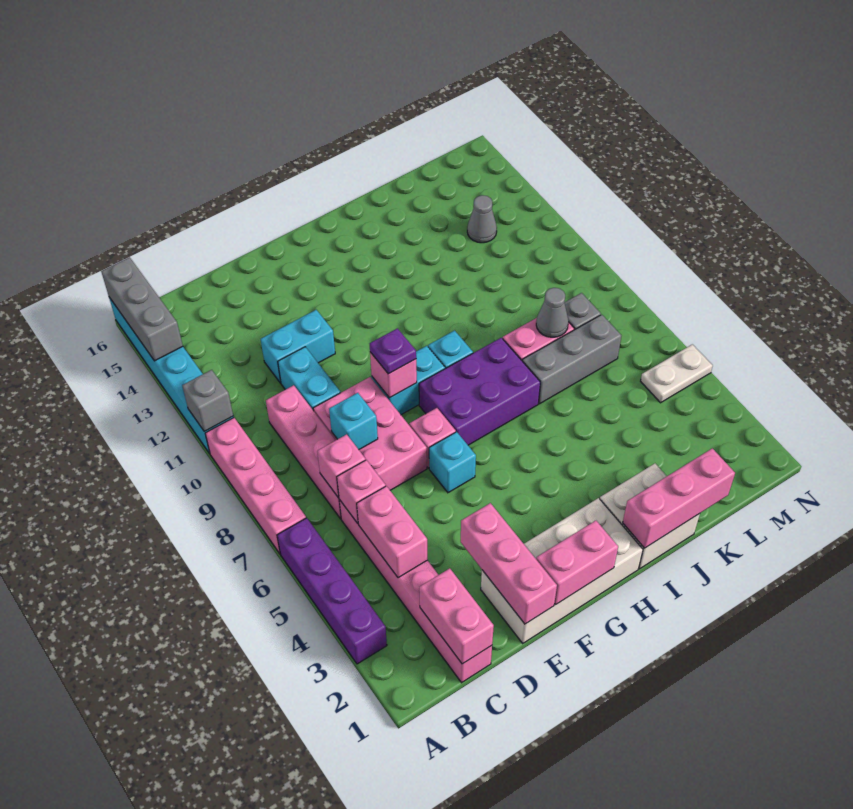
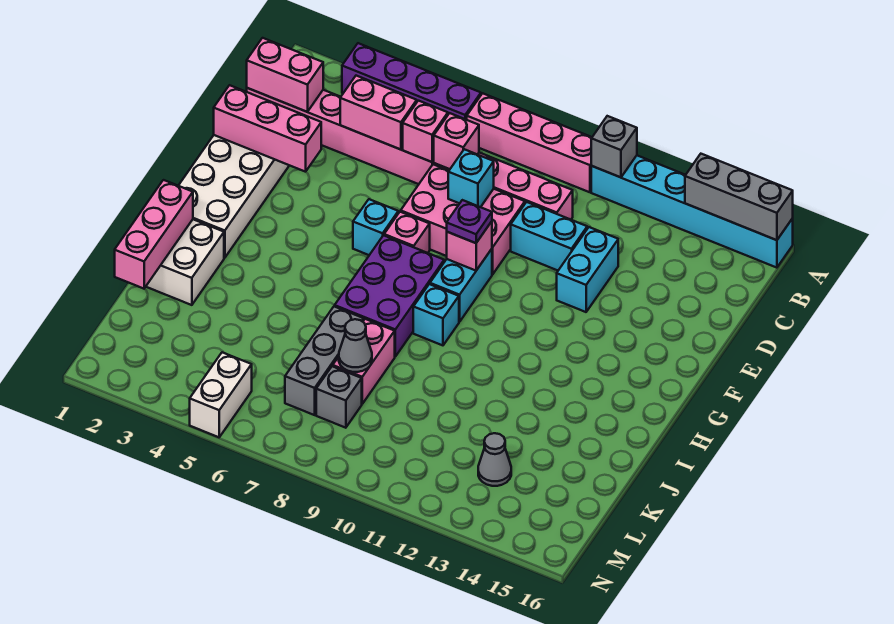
pink 1x2 brick [536,521,618,605] -> none
white 1x2 plate [641,344,713,403] -> white 1x2 brick [190,352,252,437]

